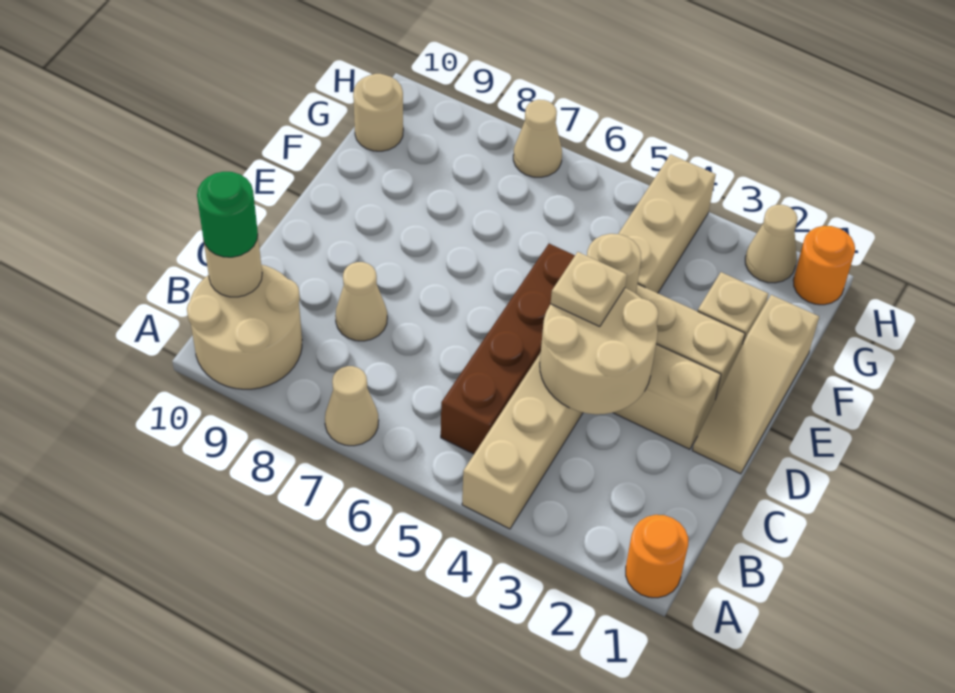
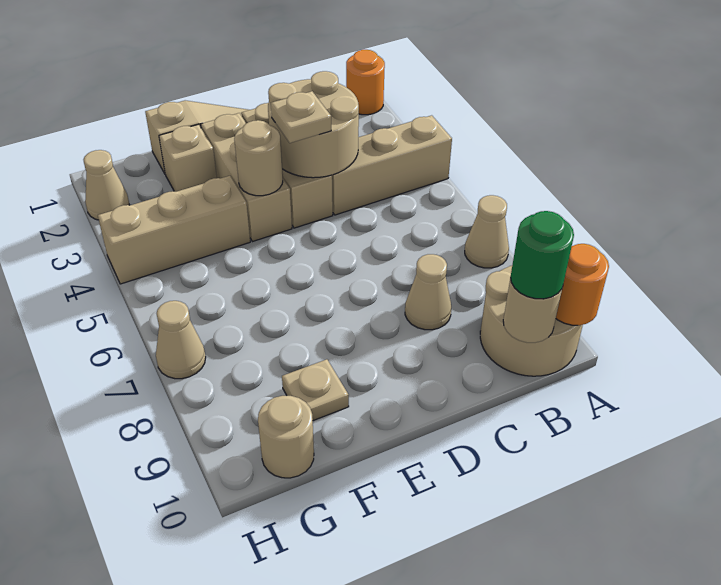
brown 1x4 brick [441,244,575,454] -> none
none -> tan 1x1 plate [282,359,349,421]
orange 1x1 round brick [793,226,855,305] -> orange 1x1 round brick moved to [556,244,609,325]

